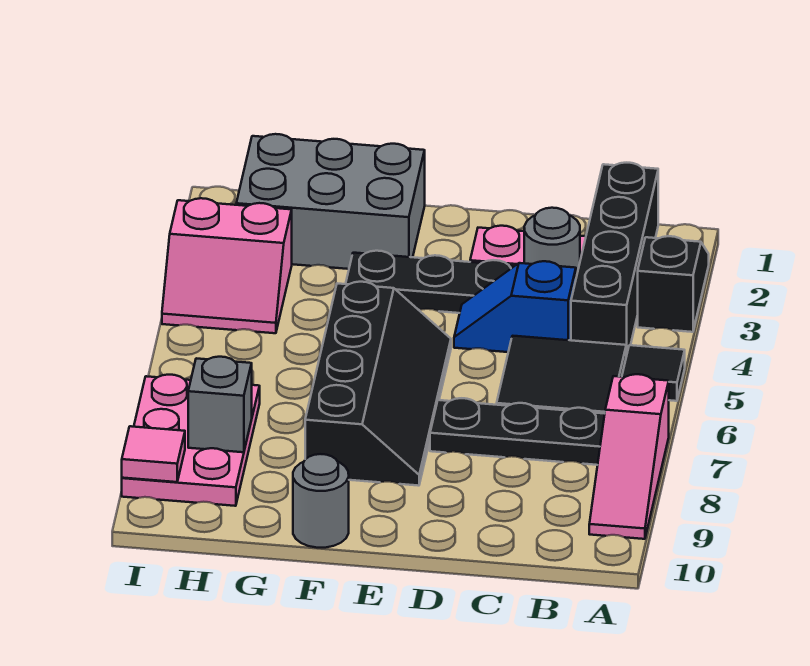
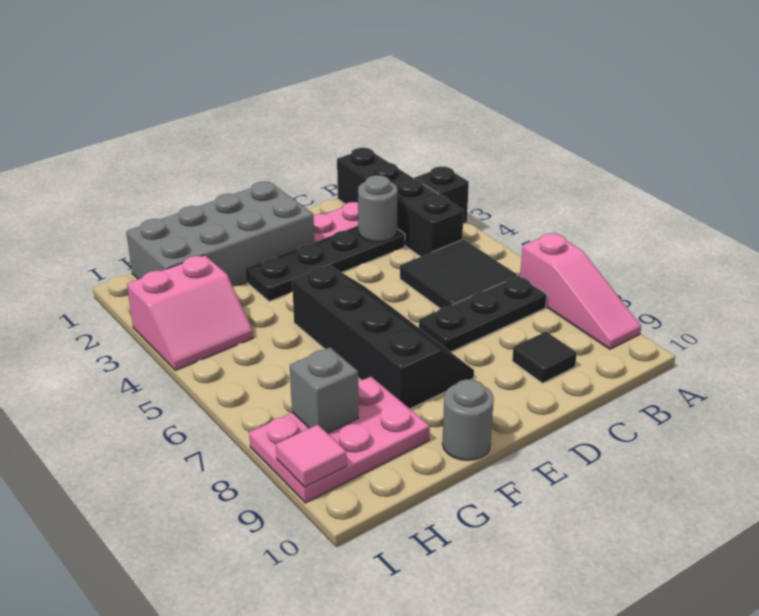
black 1x1 tile [622,345,685,401] -> black 1x1 tile moved to [512,332,577,383]
blue 1x2 slope [454,261,576,352] -> none
grey 2x3 brick [236,134,425,269] -> grey 2x4 brick [126,182,314,287]
pink 2x3 plate [122,375,260,506] -> pink 2x3 plate turned to [249,377,430,503]

